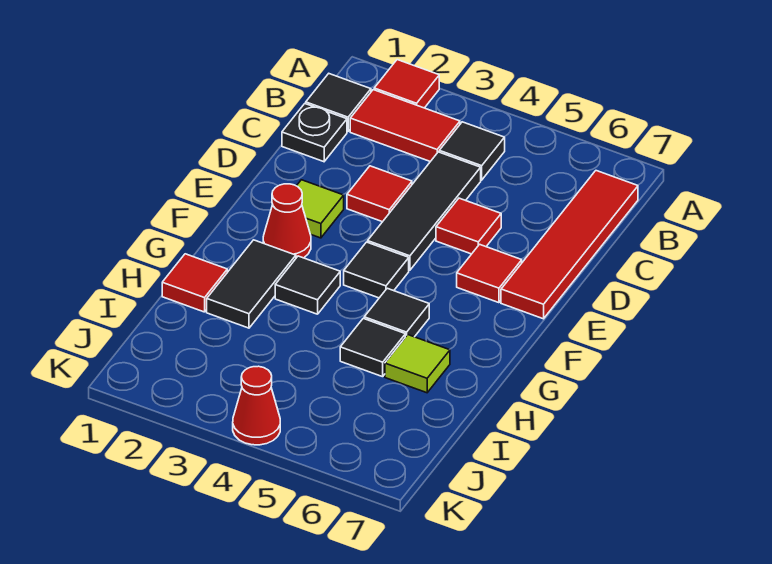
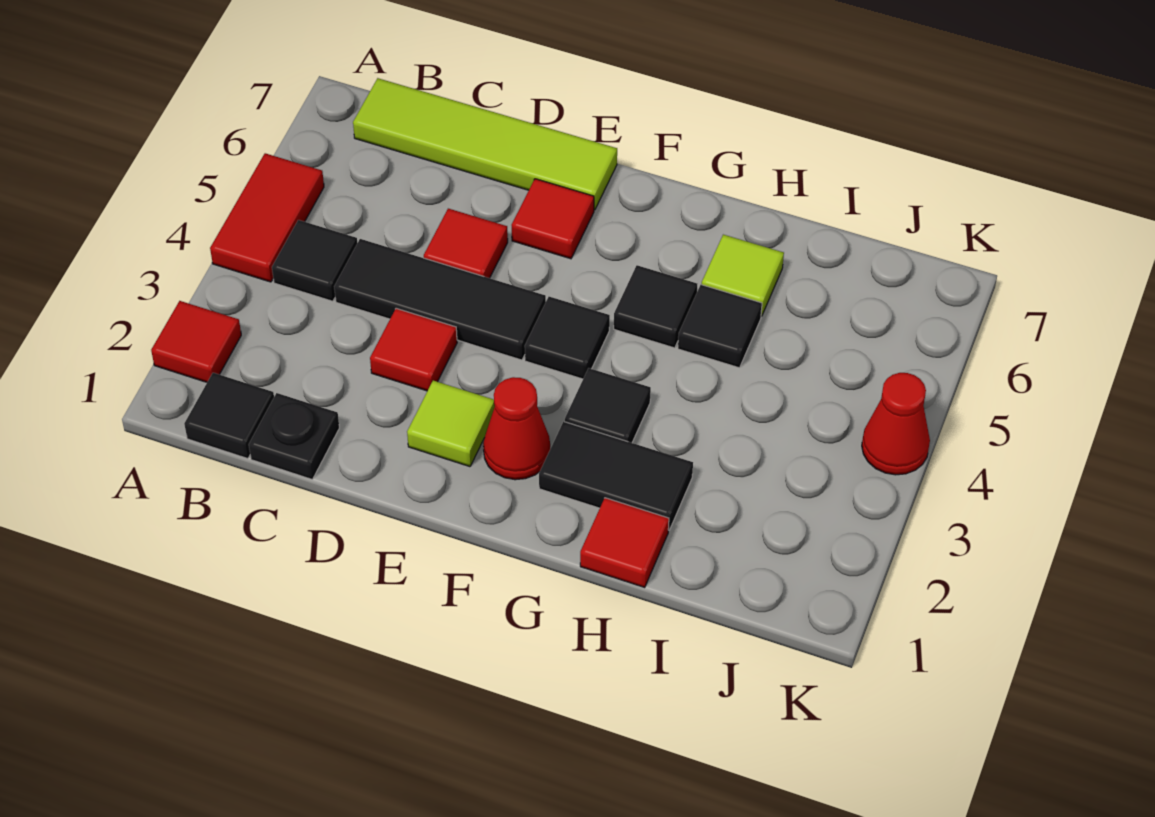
red 1x2 tile [350,90,460,162] -> red 1x2 tile moved to [210,153,324,282]
red 1x4 tile [501,171,638,319] -> lime 1x4 tile [353,78,617,210]

